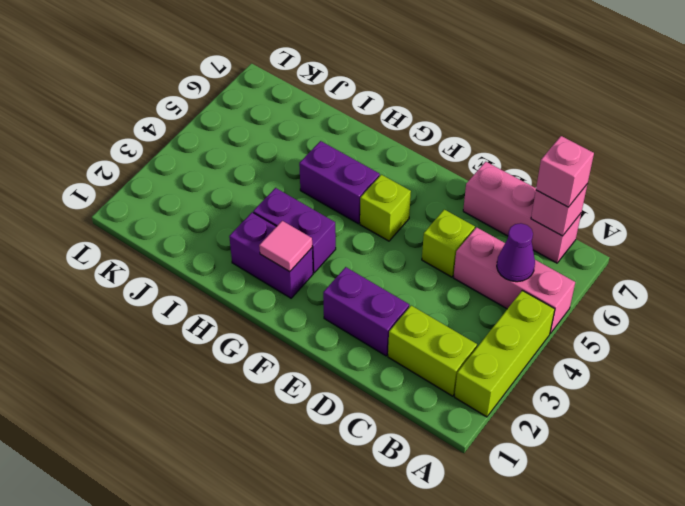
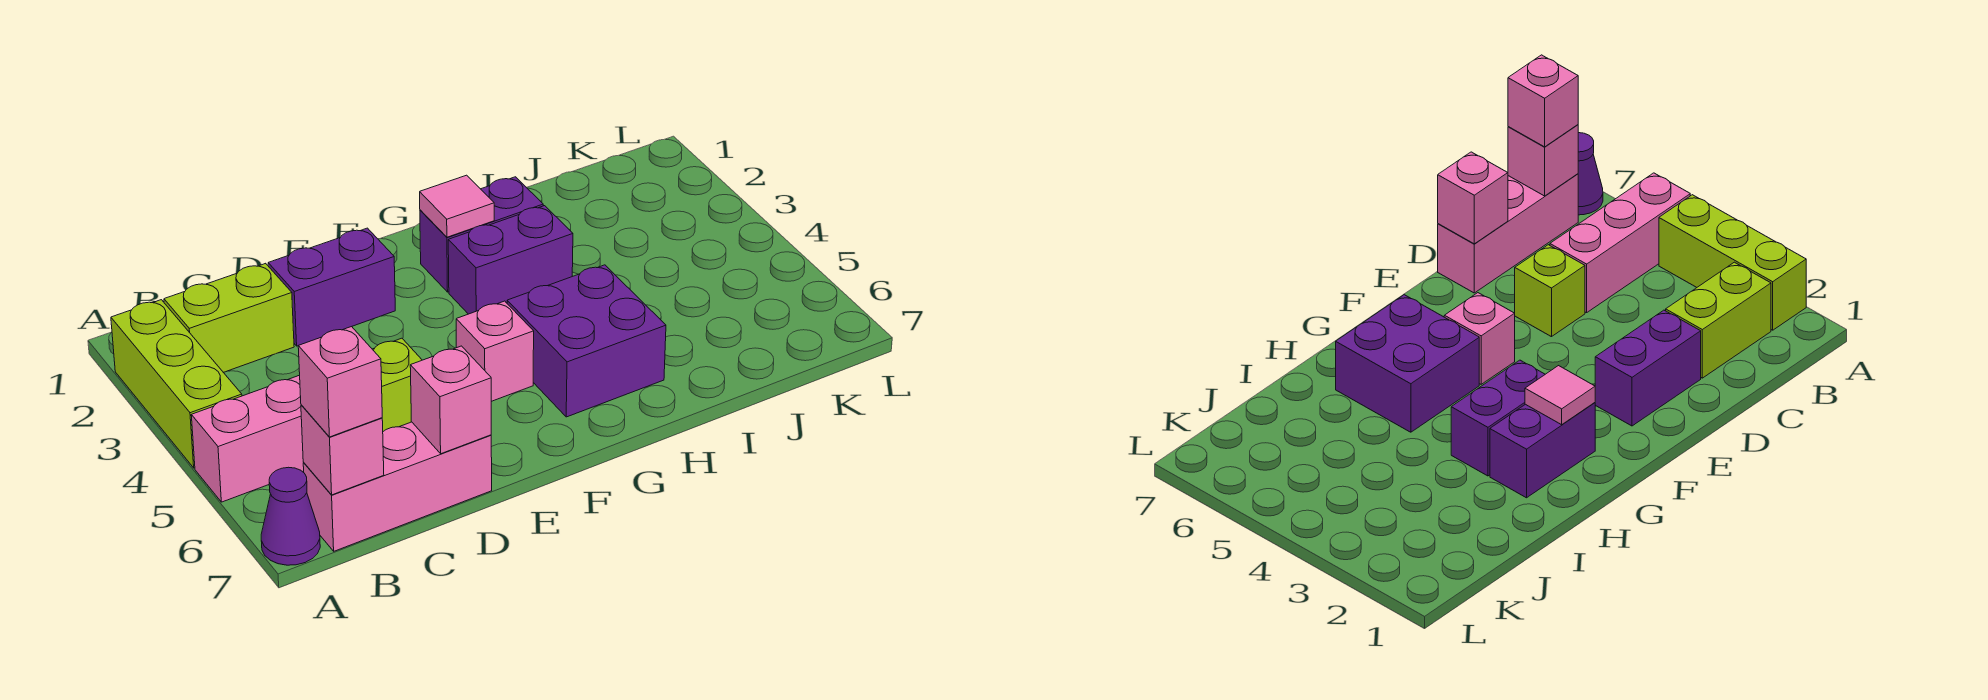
purple 1x1 cone [497,223,535,282] -> purple 1x1 cone moved to [261,467,320,565]
none -> pink 1x1 brick [410,346,491,454]
lime 1x1 brick [360,175,411,241] -> pink 1x1 brick [456,301,534,401]
purple 1x2 brick [299,141,380,224] -> purple 2x2 brick [507,265,666,417]

